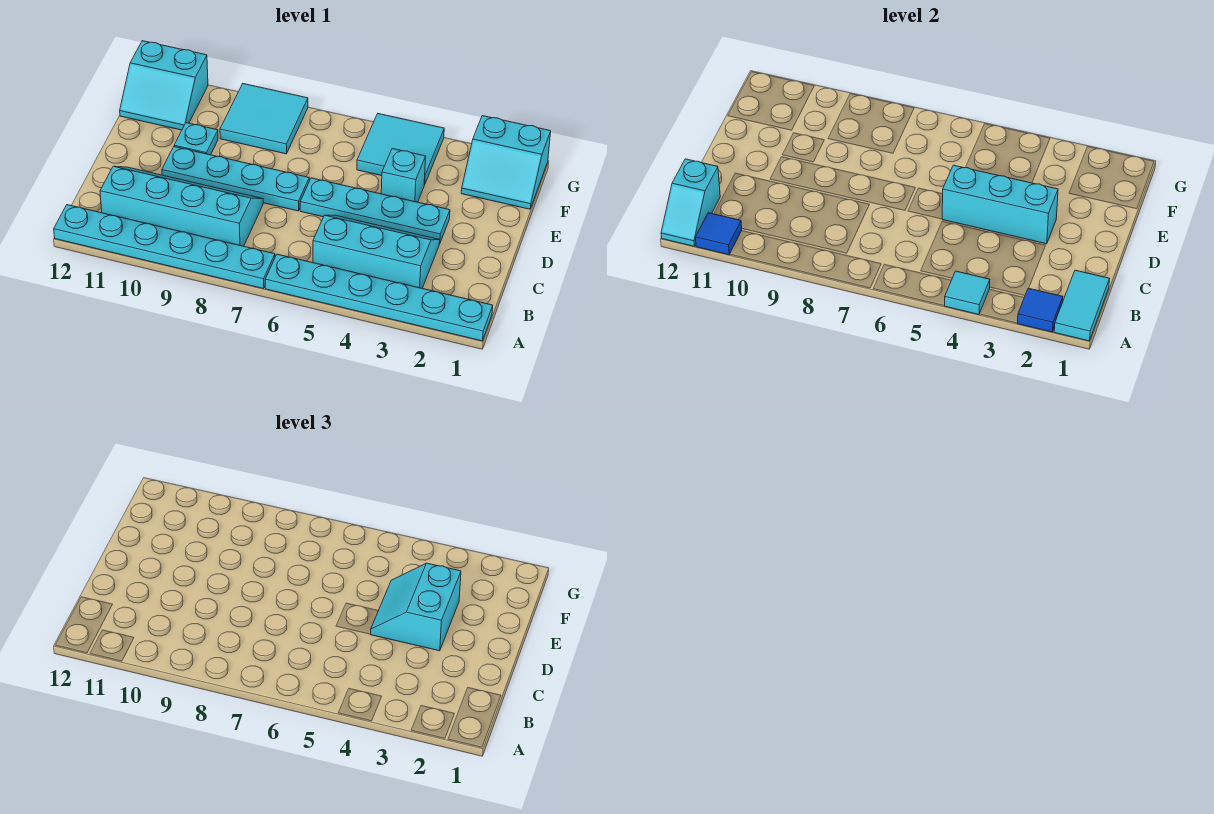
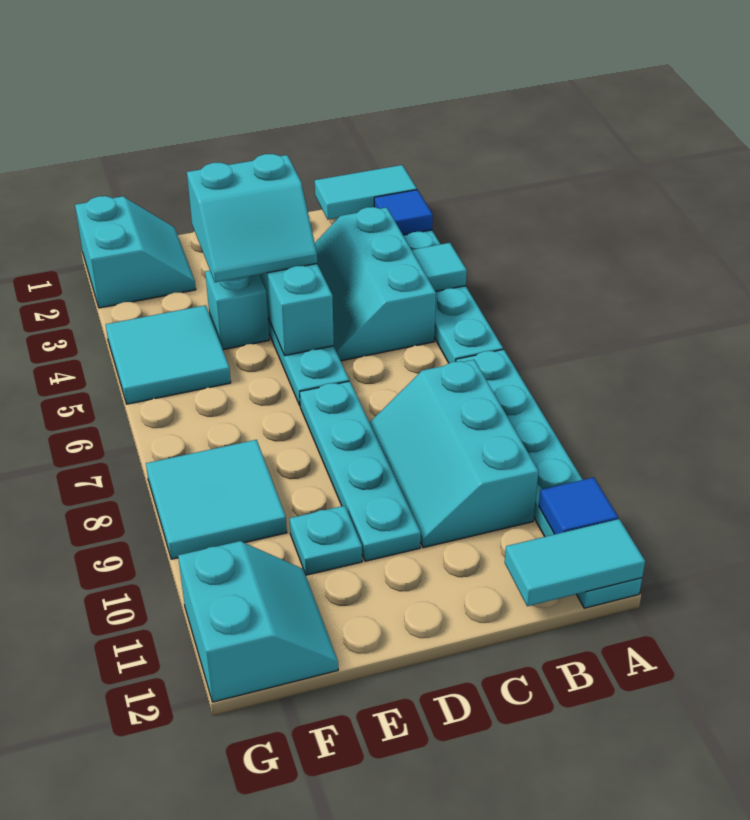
cyan 1x2 slope [661,159,720,246] -> cyan 1x2 tile [505,519,645,606]
cyan 2x4 slope [100,166,263,246] -> cyan 2x3 slope [369,360,538,548]

